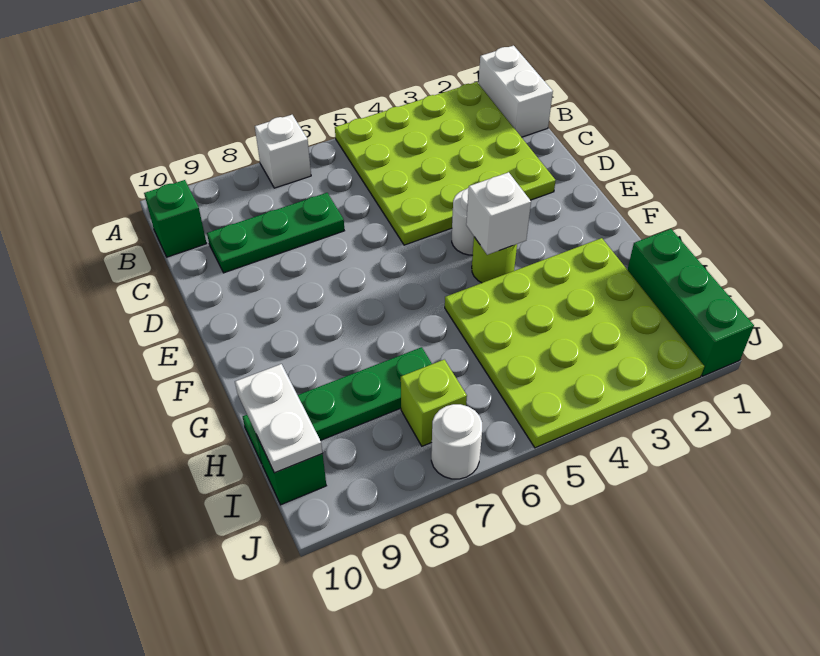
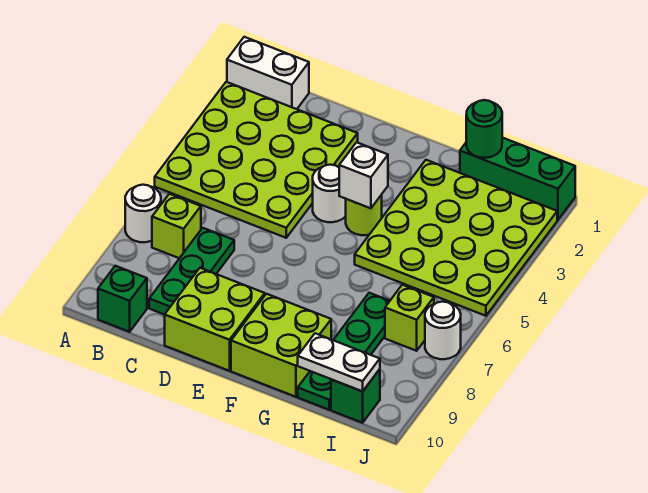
white 1x1 brick [255,115,311,188] -> white 1x1 round brick [125,185,161,242]
none -> lime 1x1 brick [152,194,201,258]
none -> lime 2x2 brick [165,268,265,371]
none -> lime 2x2 brick [231,294,331,397]
none -> green 1x1 round brick [466,100,502,158]

